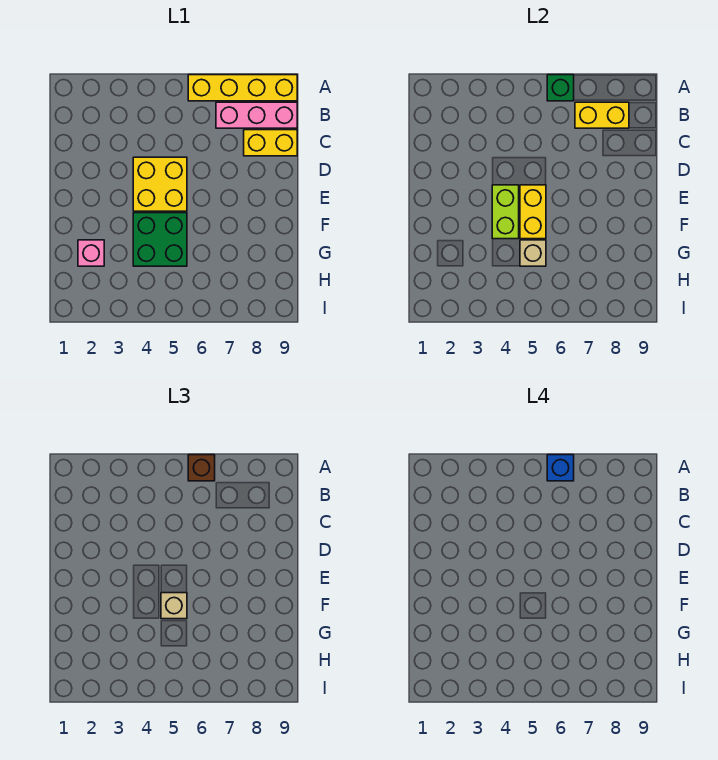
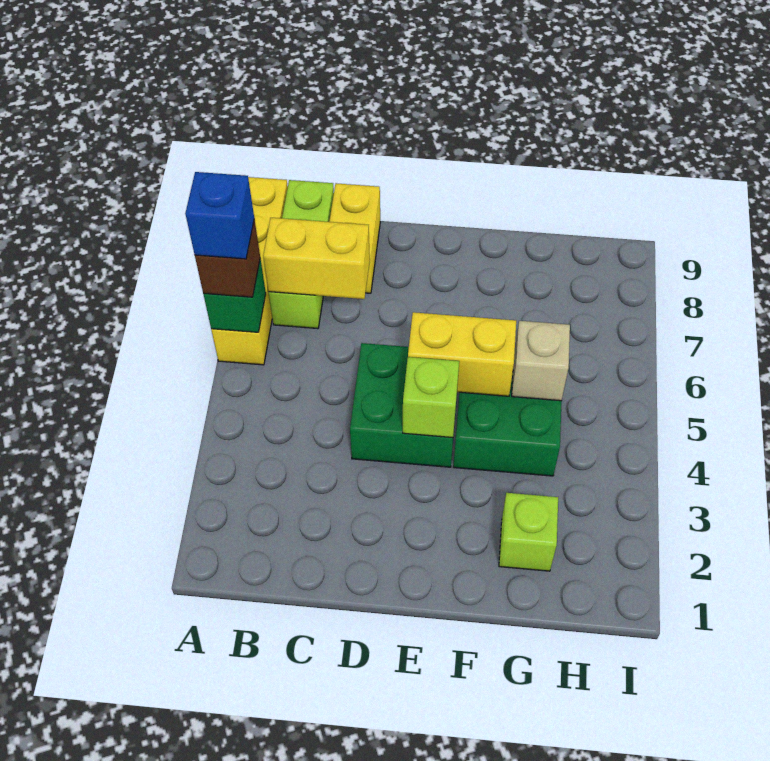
pink 1x3 brick [216,102,297,128] -> lime 1x3 brick [269,180,334,329]
yellow 1x2 brick [575,102,629,128] -> yellow 1x2 brick turned to [263,218,370,299]
yellow 2x2 brick [133,157,187,211] -> green 2x2 brick [350,343,457,467]
lime 1x2 brick [492,185,519,239] -> lime 1x1 brick [403,357,459,438]
tan 1x1 brick [161,593,187,619] -> none
pink 1x1 brick [78,240,104,266] -> lime 1x1 brick [499,493,558,571]

